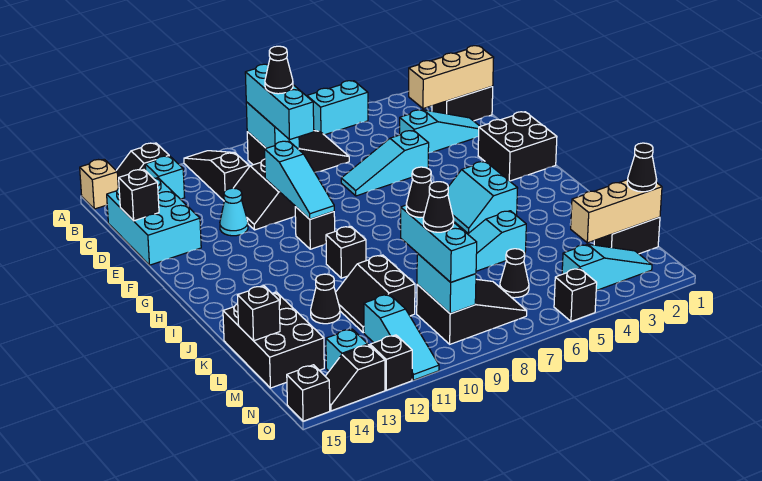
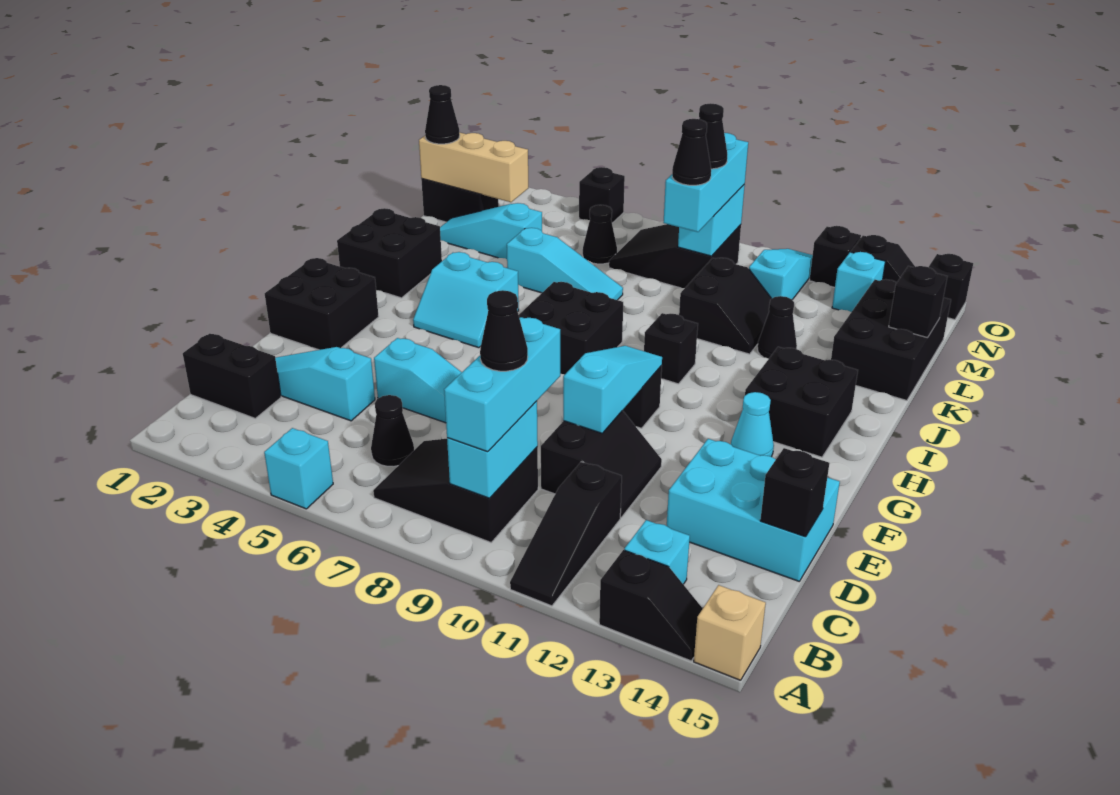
cyan 1x2 brick [307,81,368,135] -> cyan 1x1 brick [264,428,333,509]
tan 1x3 brick [409,46,494,109] -> none
none -> black 1x1 cone [371,395,414,467]
cyan 2x3 brick [107,178,201,265] -> cyan 2x3 brick turned to [667,439,840,581]
cyan 1x1 cone [220,188,248,236] -> cyan 1x1 cone moved to [731,392,774,457]
cyan 2x2 slope [448,162,518,234] -> cyan 2x2 slope turned to [413,252,519,348]
none -> black 2x2 brick [519,282,623,375]
none -> black 2x2 brick [745,347,858,457]
none -> black 2x2 brick [337,208,442,298]
cyan 1x3 slope [562,244,652,291] -> cyan 1x3 slope moved to [440,203,542,259]

